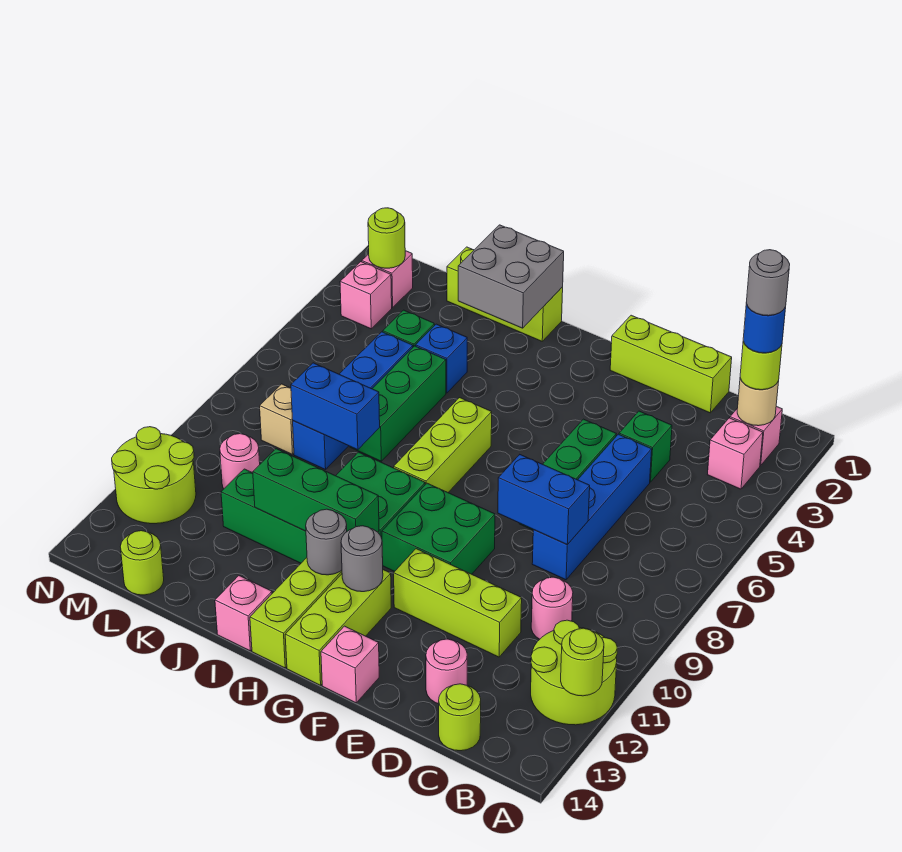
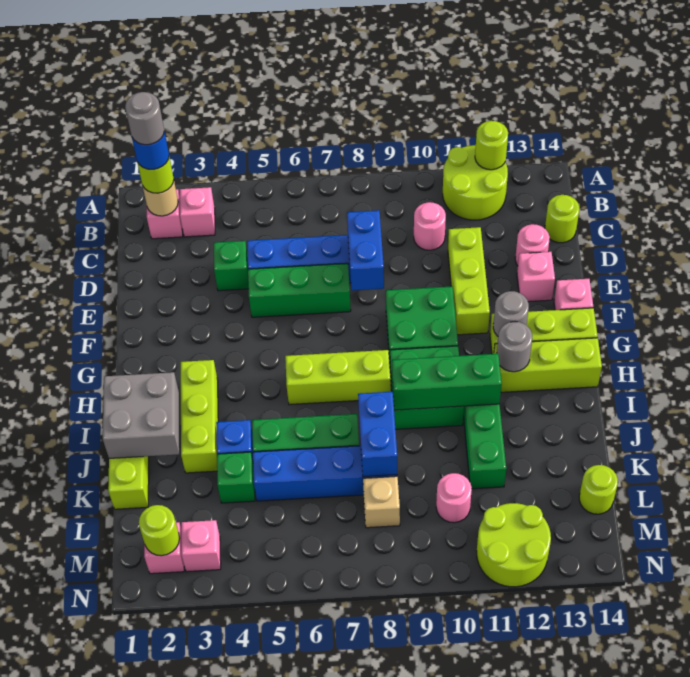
lime 1x3 brick [610,315,732,413] -> lime 1x3 brick moved to [181,360,218,473]
green 1x3 brick [253,449,379,532] -> green 1x3 brick turned to [392,354,502,410]
pink 1x1 brick [215,576,272,651] -> pink 1x1 brick moved to [517,252,555,302]

